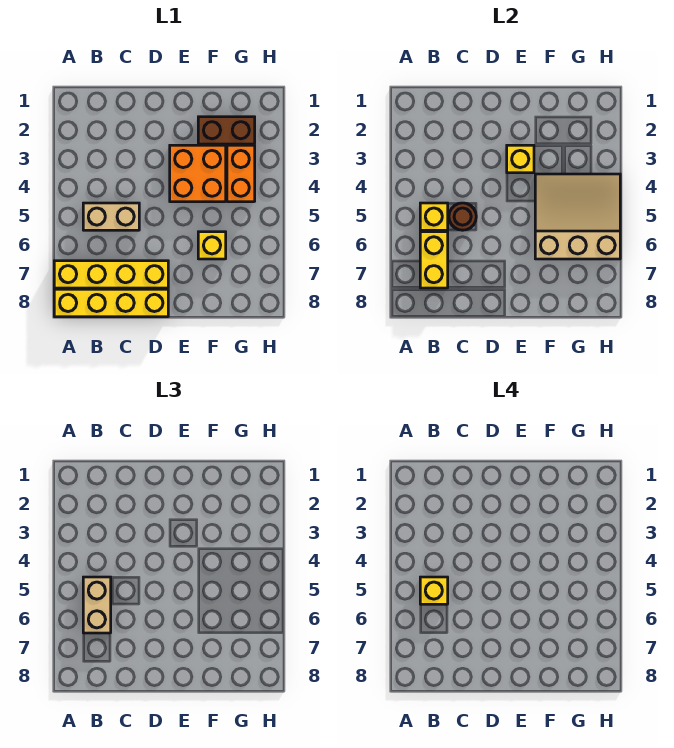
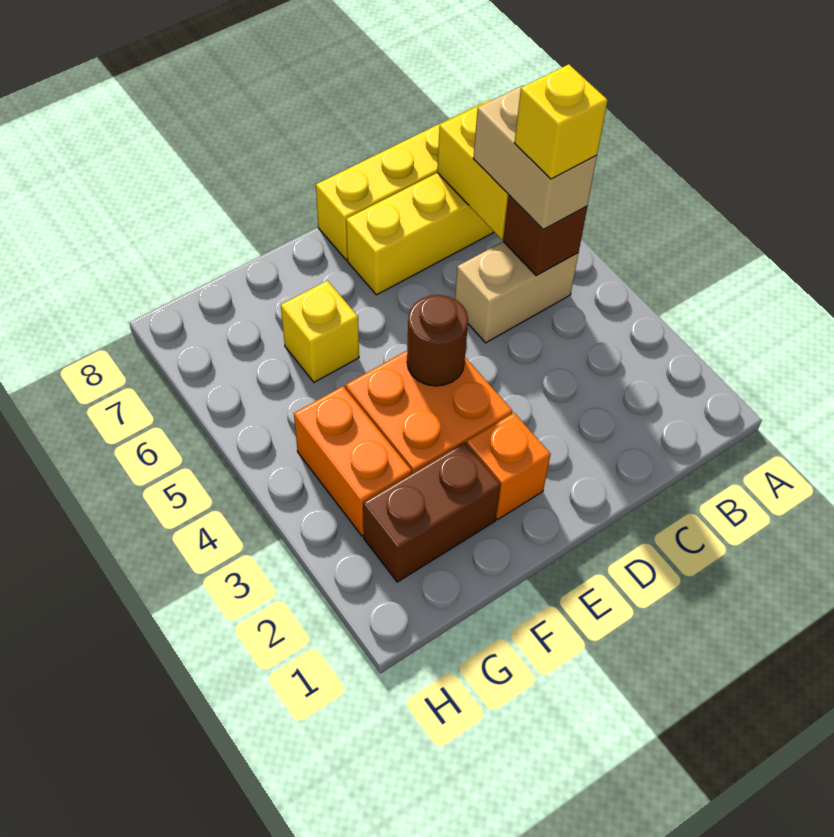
yellow 1x1 brick [420,203,448,230] -> brown 1x1 brick [503,195,587,275]
brown 1x1 round brick [449,203,476,230] -> brown 1x1 round brick moved to [407,295,468,386]
none -> orange 1x1 brick [467,413,551,520]
yellow 1x1 brick [507,145,534,173] -> none
tan 3x3 slope [535,174,620,259] -> none

